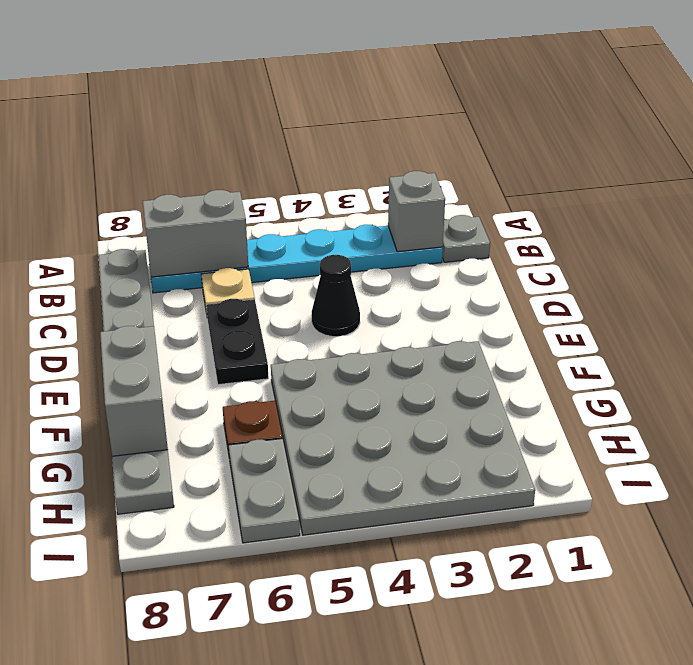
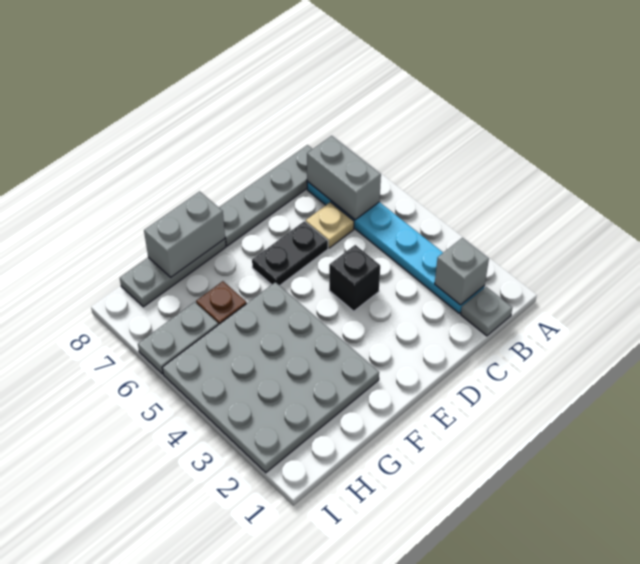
black 1x1 cone [312,255,360,337] -> black 1x1 brick [329,245,380,311]

